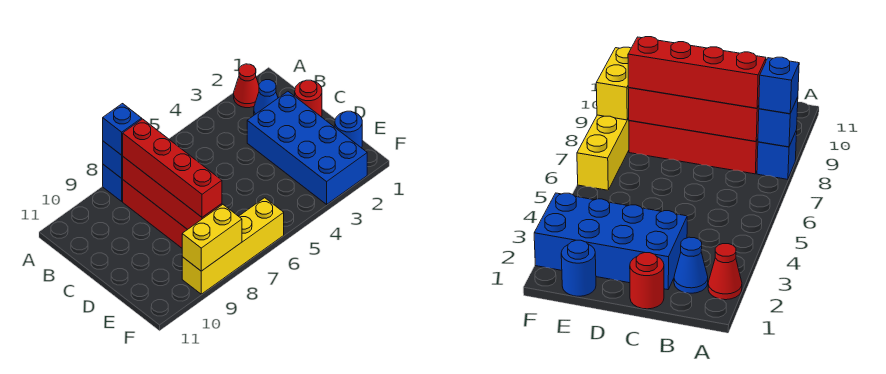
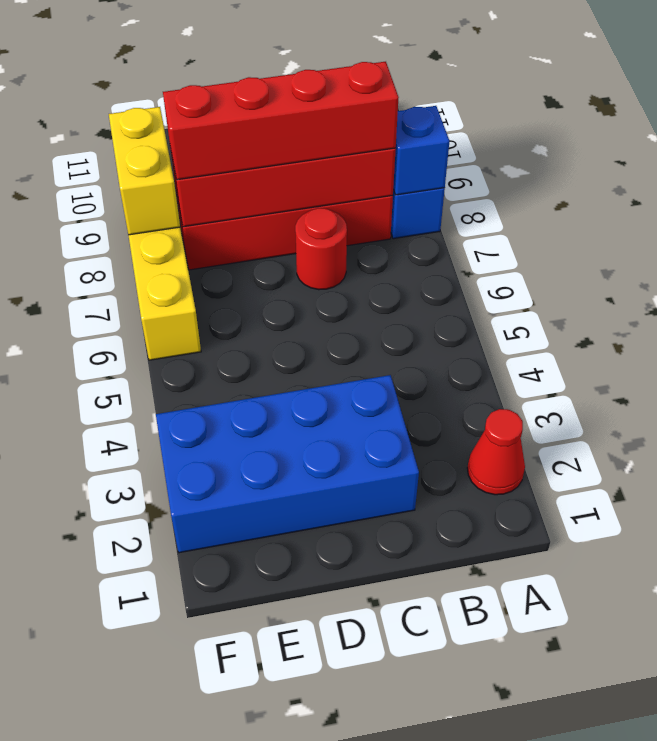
blue 1x1 brick [103,104,142,155] -> none
blue 1x1 cone [254,80,278,115] -> none
red 1x1 round brick [295,80,322,117] -> red 1x1 round brick moved to [295,208,347,290]
blue 1x1 round brick [335,111,362,148] -> none

